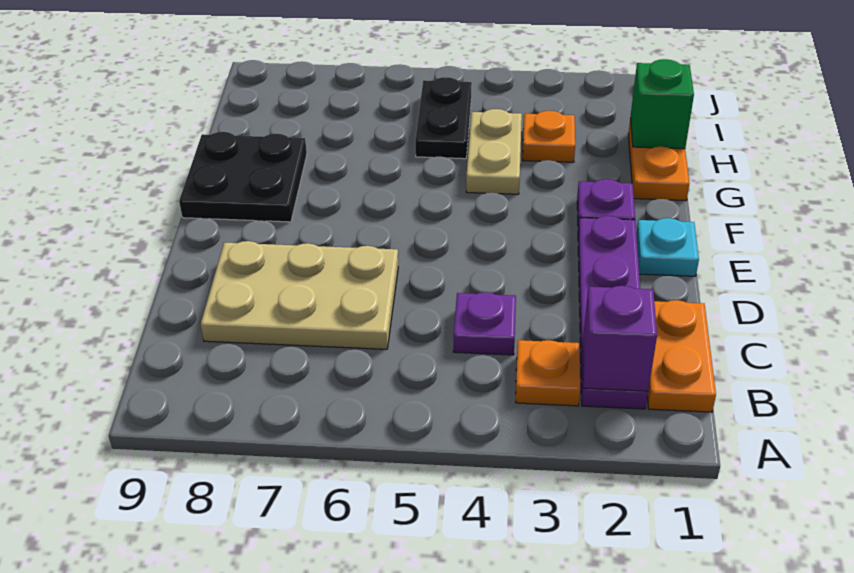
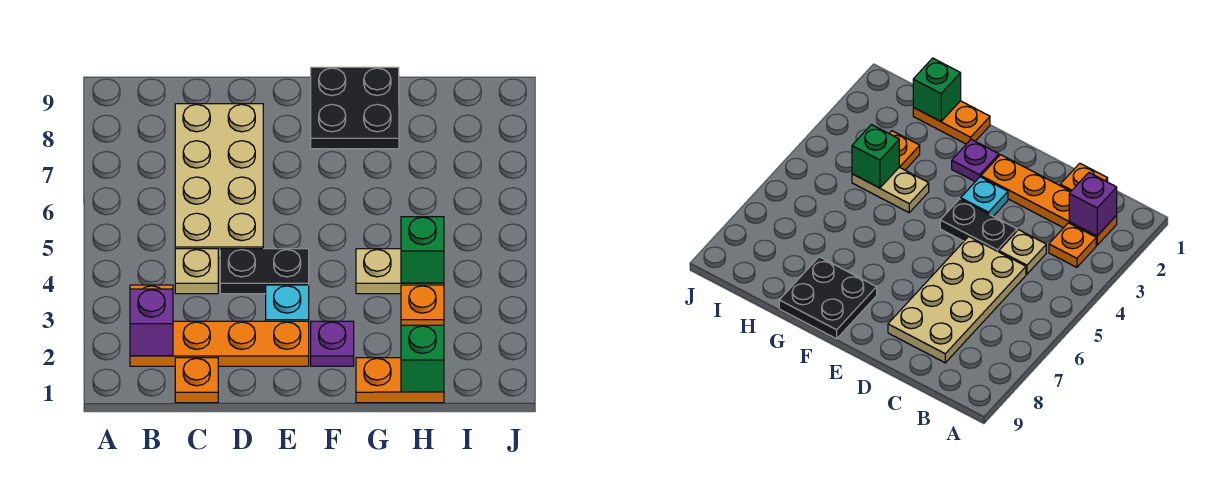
orange 1x2 plate [647,300,716,412] -> orange 1x1 plate [175,358,218,403]
purple 1x4 plate [578,216,648,409] -> orange 1x4 plate [130,321,309,366]
purple 1x1 plate [453,292,516,355] -> tan 1x1 plate [175,249,218,294]
tan 2x3 plate [201,241,398,349] -> tan 2x4 plate [175,104,263,258]
cyan 1x1 plate [636,218,699,276] -> cyan 1x1 plate moved to [266,285,309,321]
none -> green 1x1 brick [401,217,444,283]
black 1x2 plate [415,77,472,159] -> black 1x2 plate moved to [220,249,309,294]

